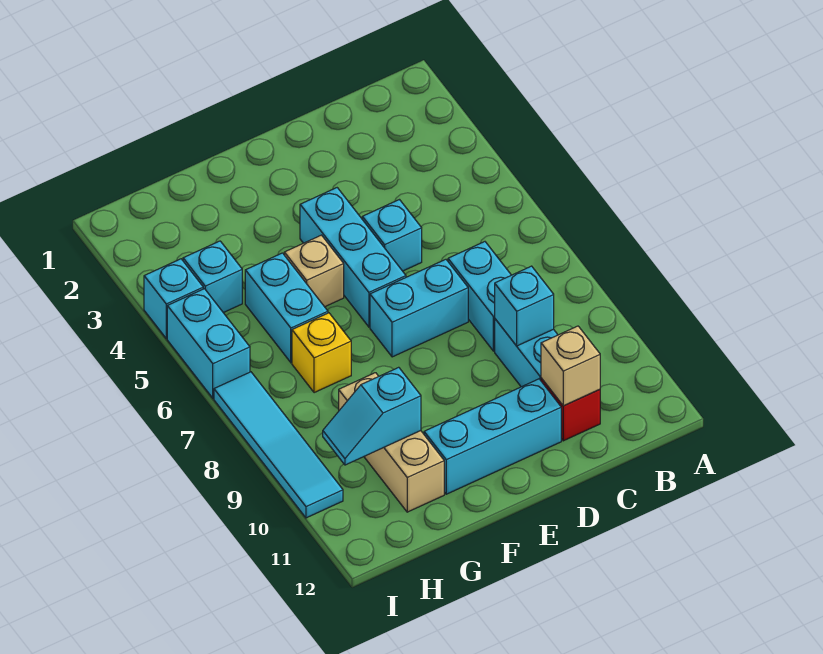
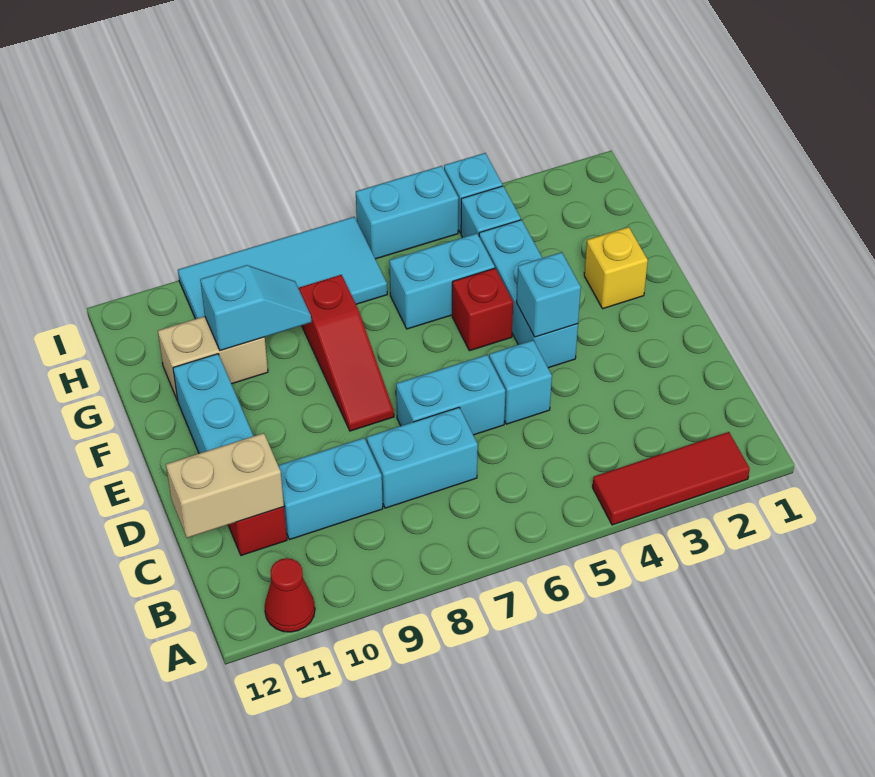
none -> red 1x3 tile [593,432,750,525]
none -> red 1x1 cone [265,558,315,632]
cyan 1x1 brick [495,266,554,346] -> cyan 1x1 brick moved to [516,252,581,337]
tan 1x1 brick [541,326,600,406] -> tan 1x2 brick [166,433,284,538]
cyan 1x2 brick [370,259,468,357] -> cyan 1x2 brick turned to [396,355,505,435]
cyan 1x3 brick [300,188,406,327] -> cyan 1x3 brick turned to [479,220,578,368]
none -> red 1x3 slope [298,275,394,431]
tan 1x1 brick [284,235,344,307] -> red 1x1 brick [452,268,513,351]
yellow 1x1 brick [292,313,351,393] -> yellow 1x1 brick moved to [584,227,648,309]
tan 1x3 brick [339,373,444,512] -> tan 1x2 brick [158,316,268,400]
cyan 1x2 slope [323,367,421,465] -> cyan 1x2 slope turned to [200,265,311,350]
cyan 1x4 tile [214,372,343,518] -> cyan 2x4 tile [178,217,387,319]

